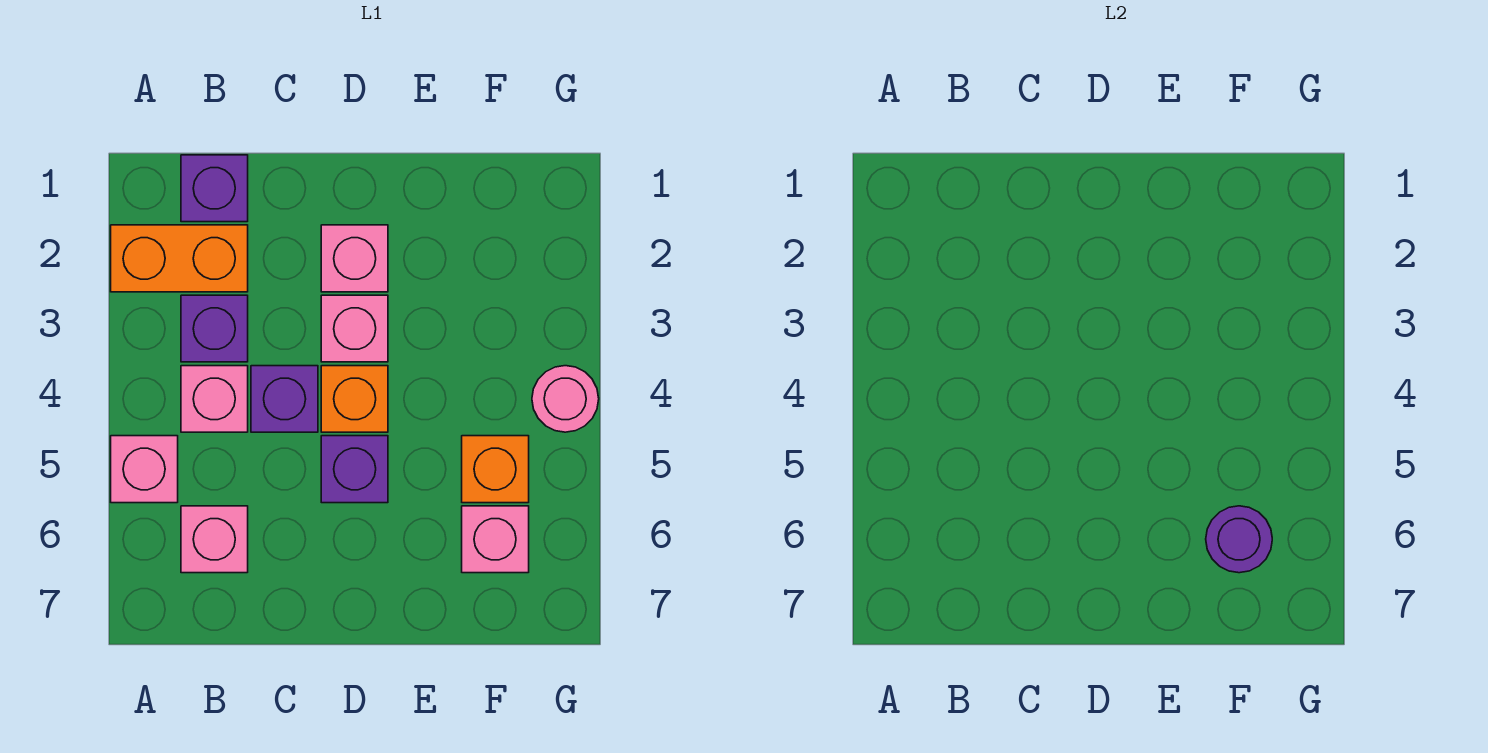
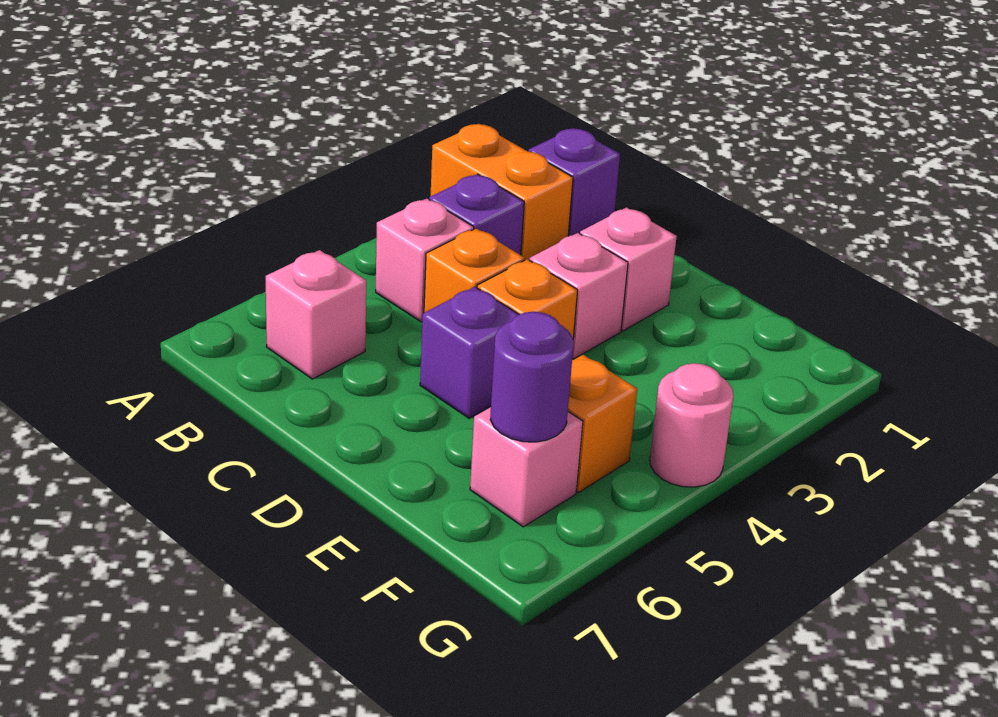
pink 1x1 brick [111,436,178,503] -> none
purple 1x1 brick [251,366,318,432] -> orange 1x1 brick [424,228,525,313]

